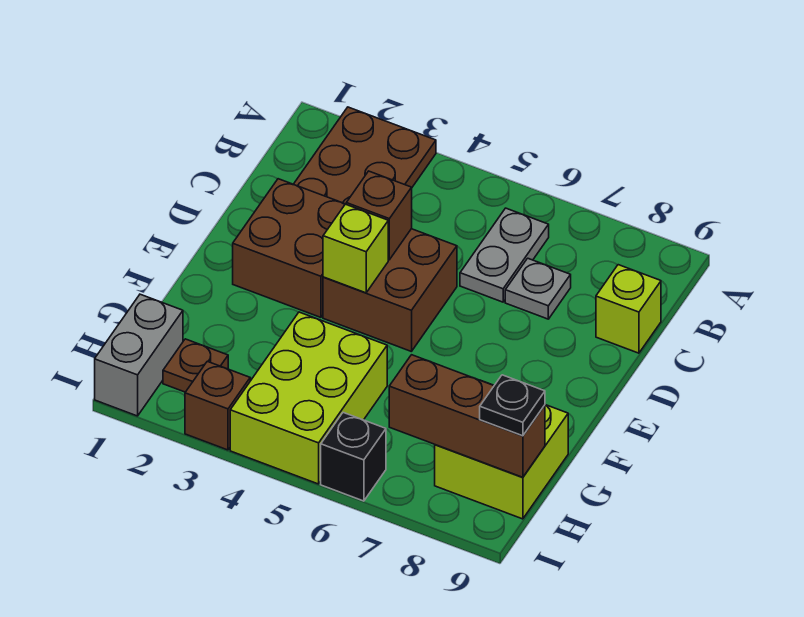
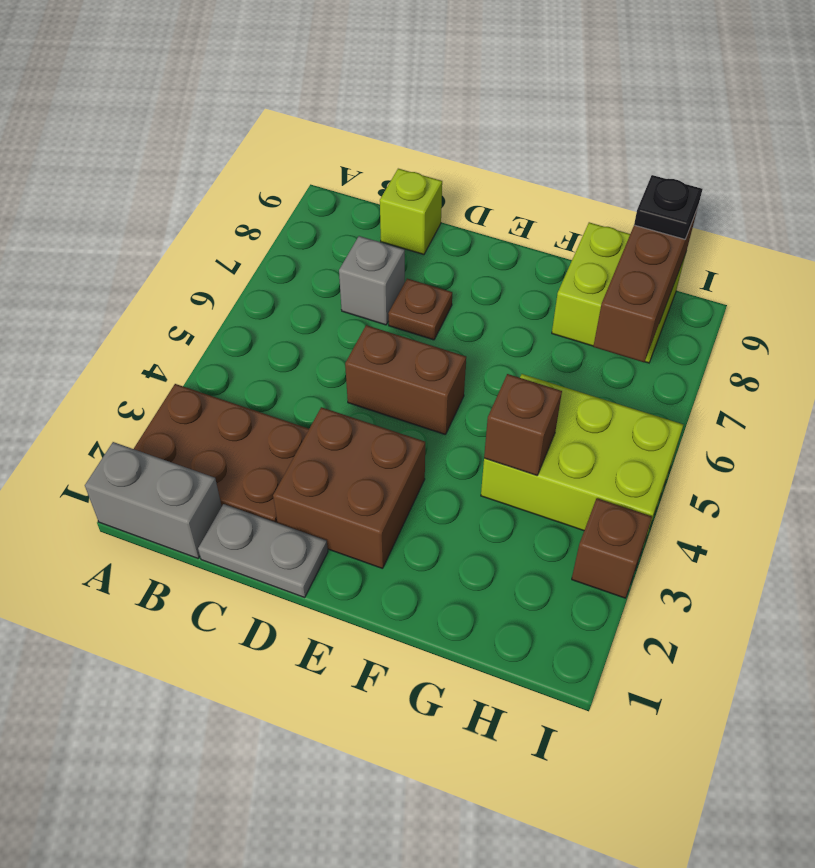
grey 1x2 plate [460,208,549,302] -> grey 1x2 plate moved to [198,504,328,597]
grey 1x1 plate [505,258,571,319] -> grey 1x1 brick [339,236,405,325]
brown 2x2 brick [323,229,457,352] -> brown 1x2 brick [345,325,466,435]
brown 1x1 brick [346,171,412,260] -> brown 1x1 brick moved to [484,374,562,476]
lime 1x1 brick [323,204,388,293] -> none
grey 1x2 brick [95,294,183,416] -> grey 1x2 brick moved to [85,442,222,558]
brown 1x1 plate [163,339,228,392] -> brown 1x1 plate moved to [388,279,452,340]
black 1x1 brick [321,413,386,501] -> none

